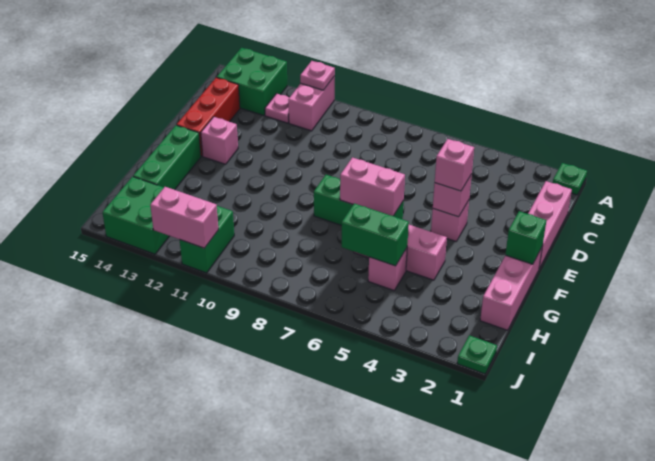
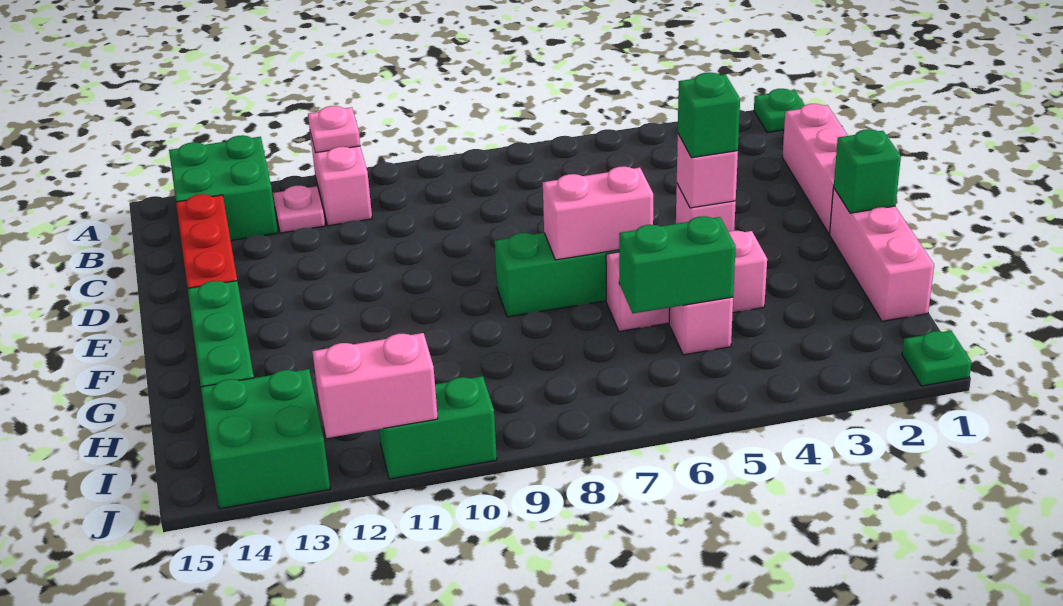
pink 1x1 brick [435,139,474,191] -> green 1x1 brick [678,72,740,158]
pink 1x1 brick [201,117,238,164] -> none
green 1x2 brick [180,206,234,273] -> green 1x2 brick turned to [379,376,497,479]

